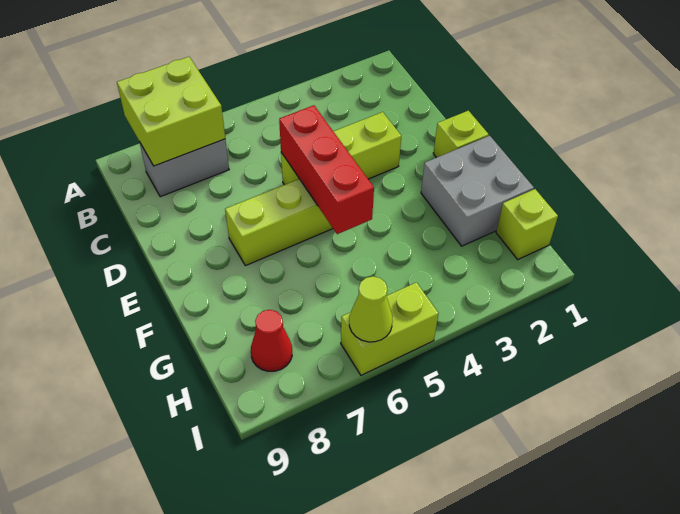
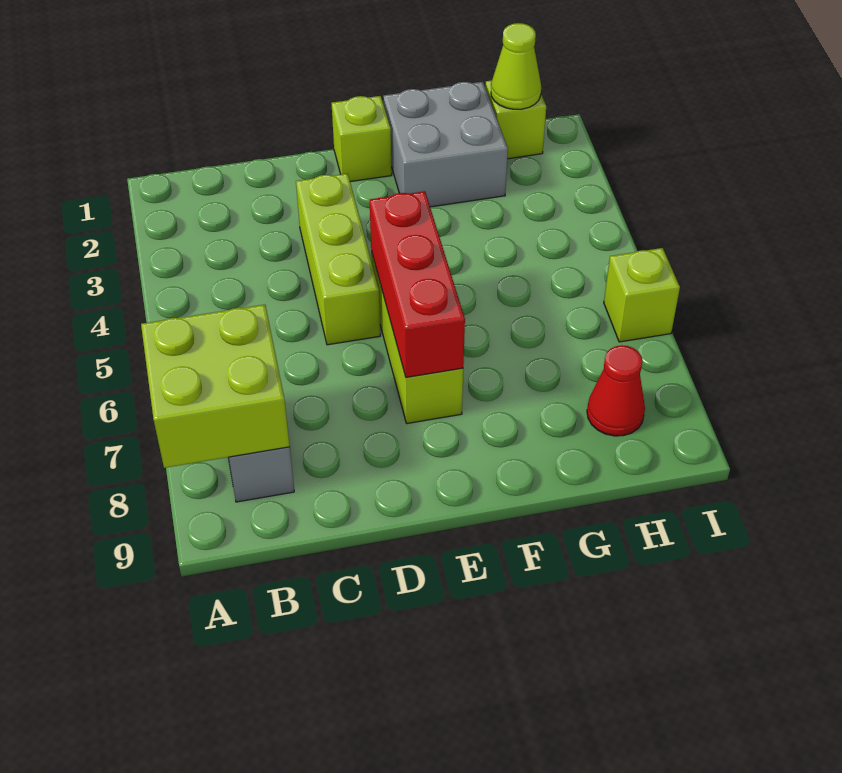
red 1x3 brick [279,105,374,234] -> red 1x3 brick turned to [370,191,465,377]
lime 1x2 brick [341,282,439,375] -> lime 1x1 brick [604,248,680,342]
lime 1x1 cone [349,276,392,342] -> lime 1x1 cone moved to [491,23,541,109]

